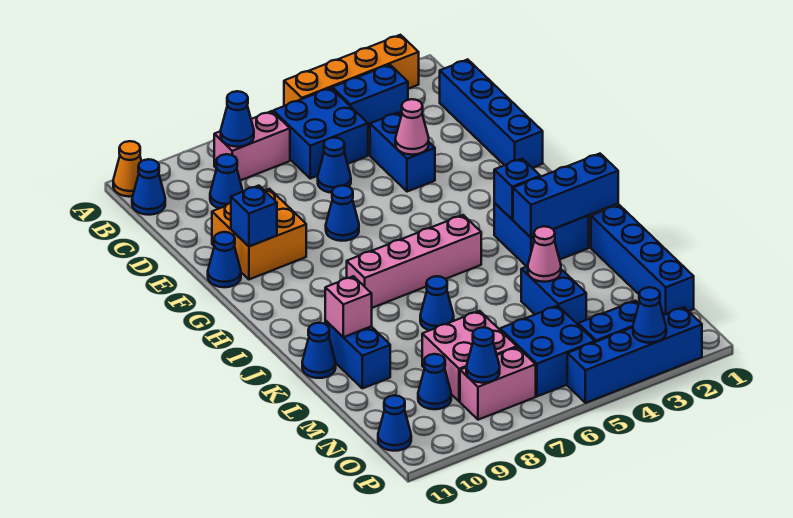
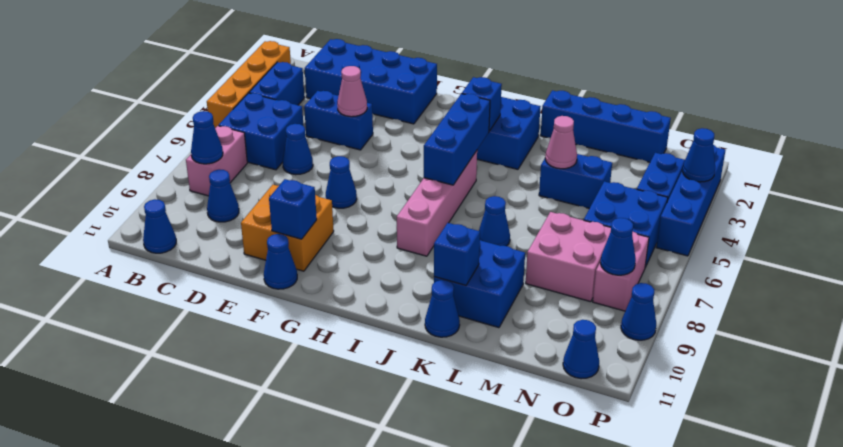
orange 1x1 cone [113,141,141,197] -> none
blue 1x4 brick [440,59,543,168] -> blue 2x4 brick [305,39,437,124]
blue 1x3 brick [513,154,618,238] -> blue 1x3 brick moved to [424,94,490,185]
blue 1x2 brick [325,321,390,388] -> blue 2x2 brick [434,240,525,328]
pink 1x1 brick [325,276,372,337] -> blue 1x1 brick [434,223,480,285]
blue 1x1 cone [418,354,451,409] -> blue 1x1 cone moved to [621,283,656,340]

